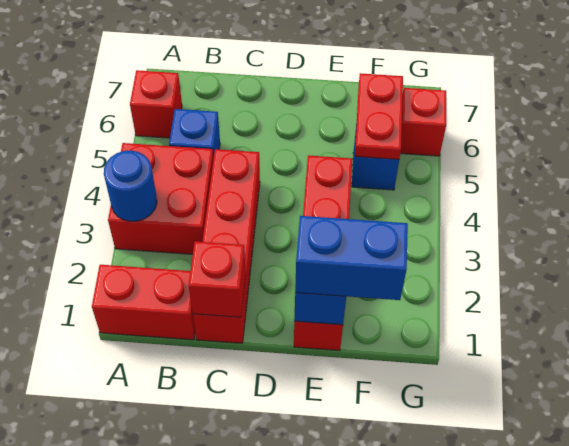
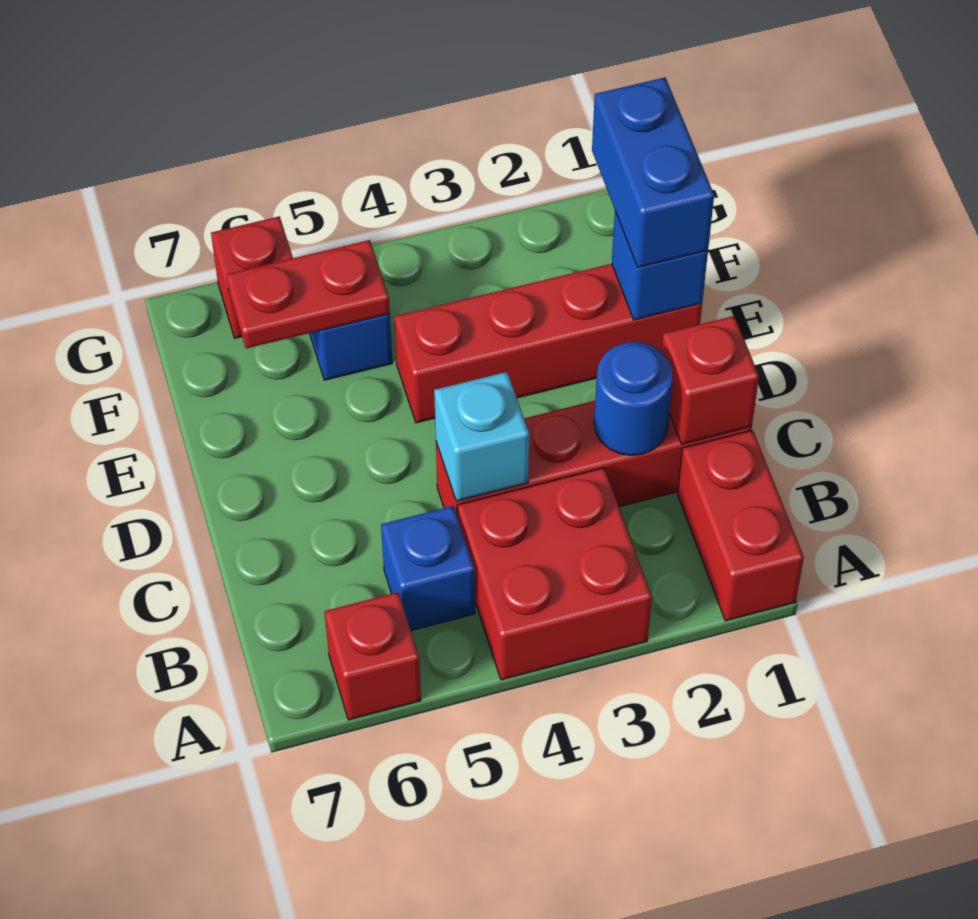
blue 1x1 round brick [104,151,157,221] -> blue 1x1 round brick moved to [594,342,673,455]
none -> cyan 1x1 brick [434,372,529,501]

